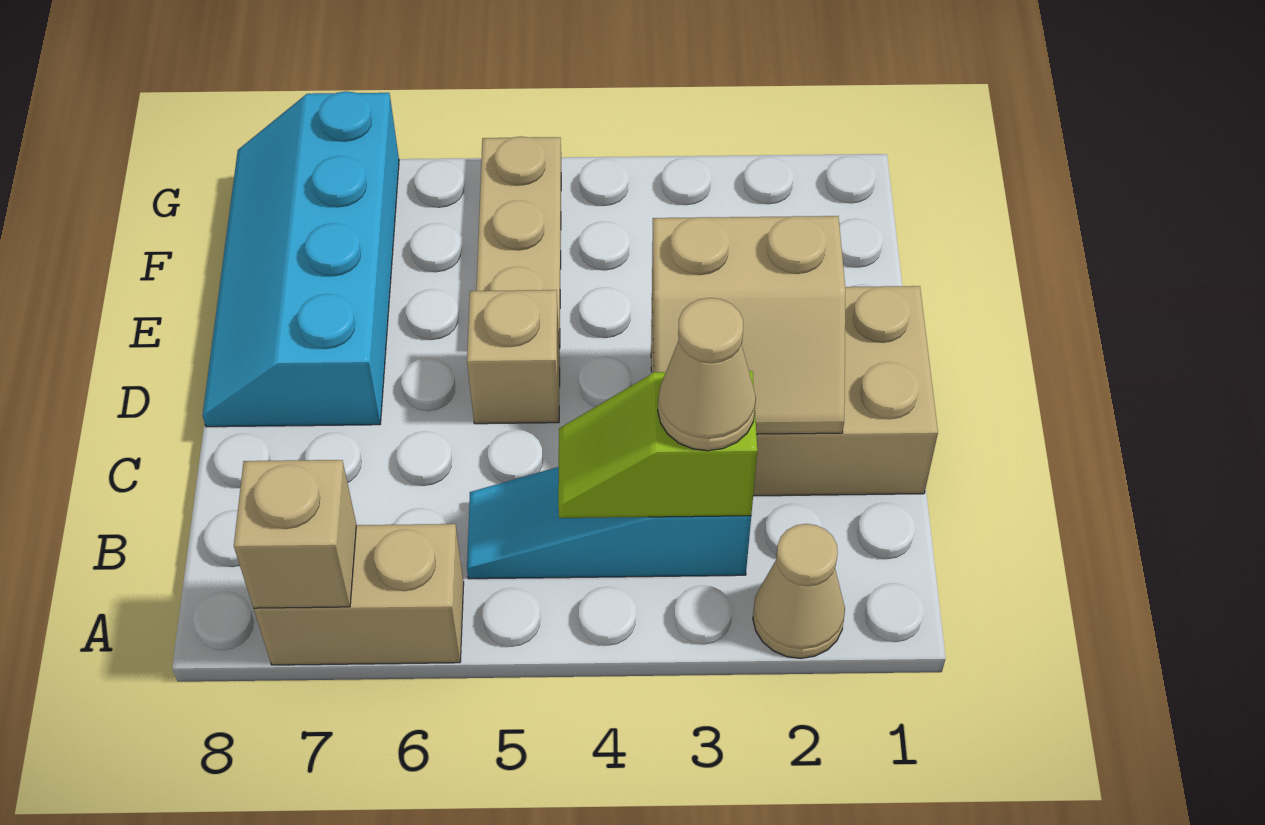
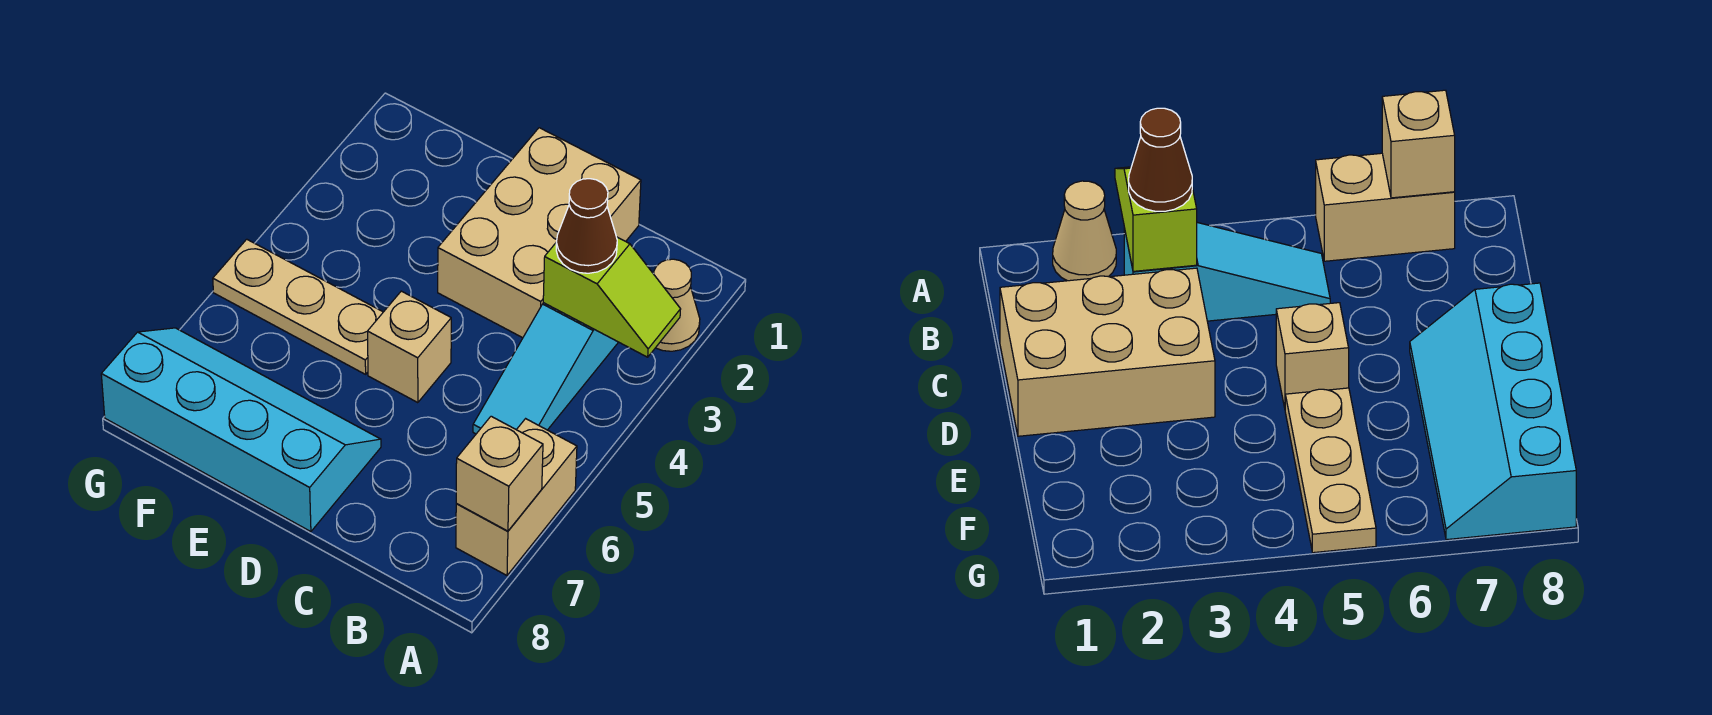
lime 1x2 slope [558,371,757,518] -> lime 1x2 slope turned to [543,237,681,357]
tan 1x1 cone [658,298,756,451] -> brown 1x1 cone [556,179,617,273]
tan 2x2 slope [652,216,845,434] -> none
cyan 2x4 slope [203,91,399,427] -> cyan 2x4 slope turned to [101,328,381,532]

